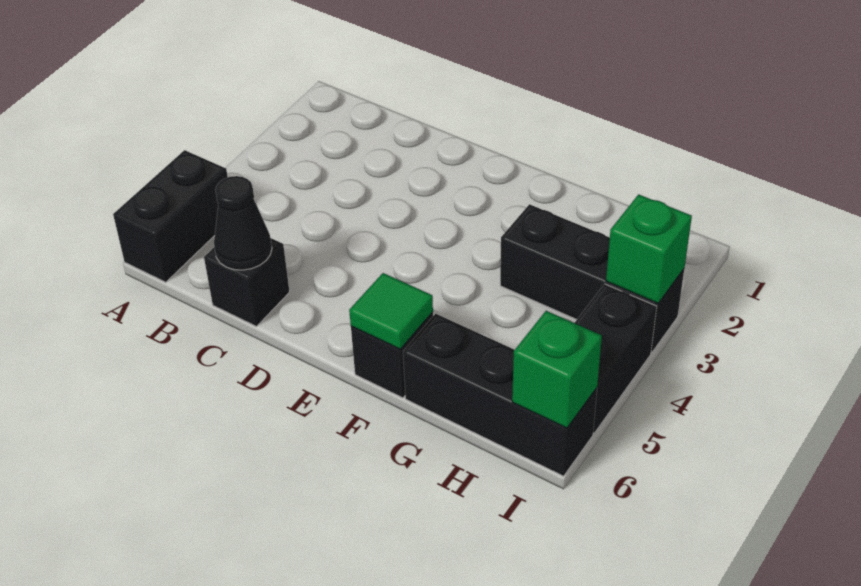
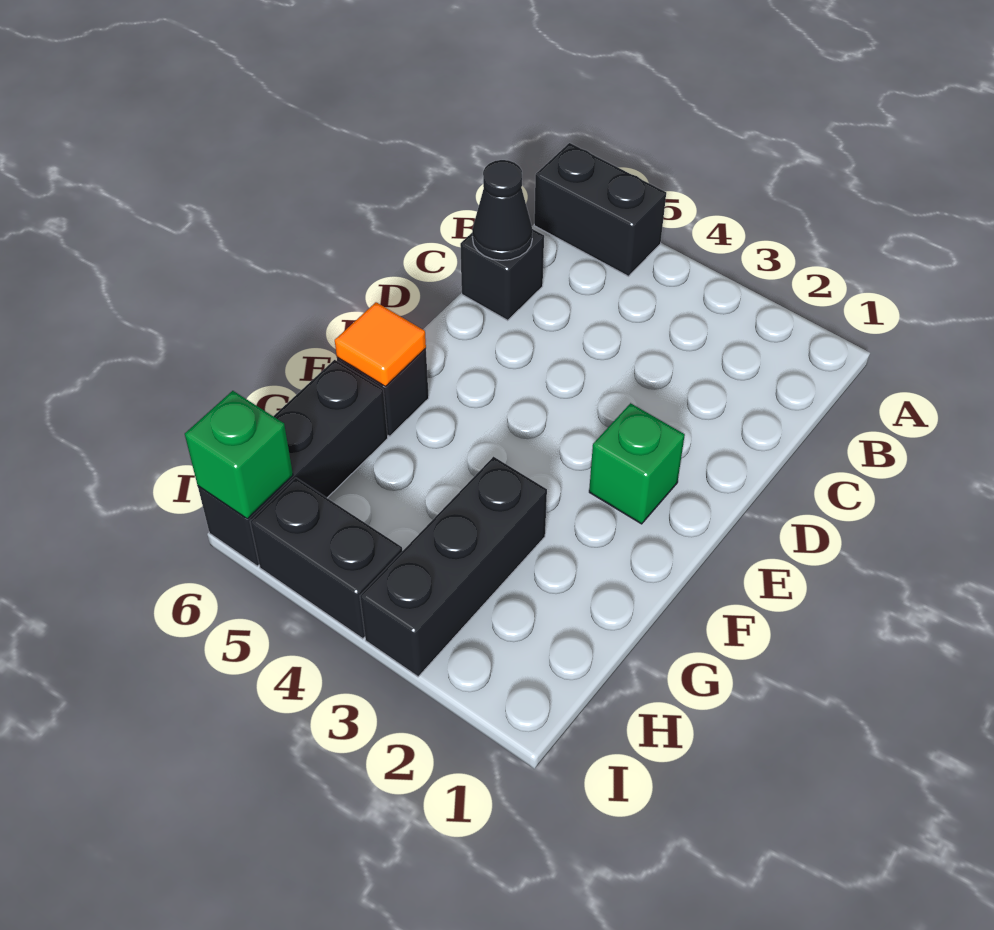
green 1x1 tile [349,273,433,349] -> orange 1x1 tile [335,302,426,386]
green 1x1 brick [606,194,692,304] -> green 1x1 brick moved to [589,403,685,524]

